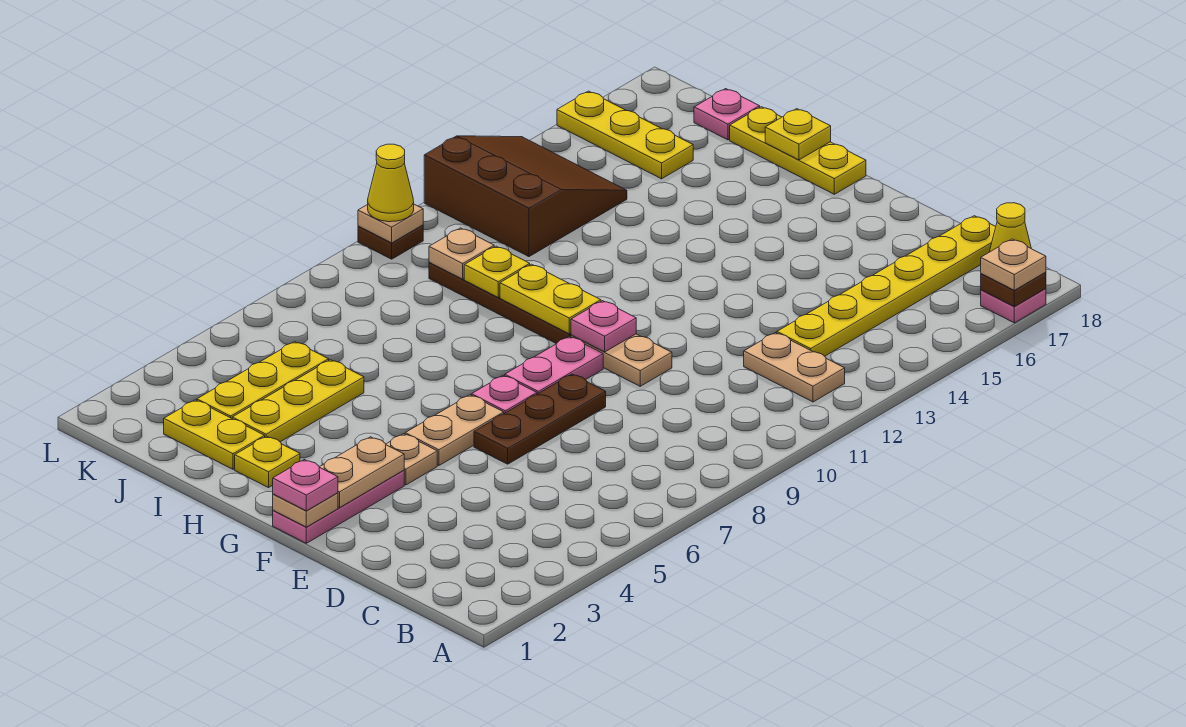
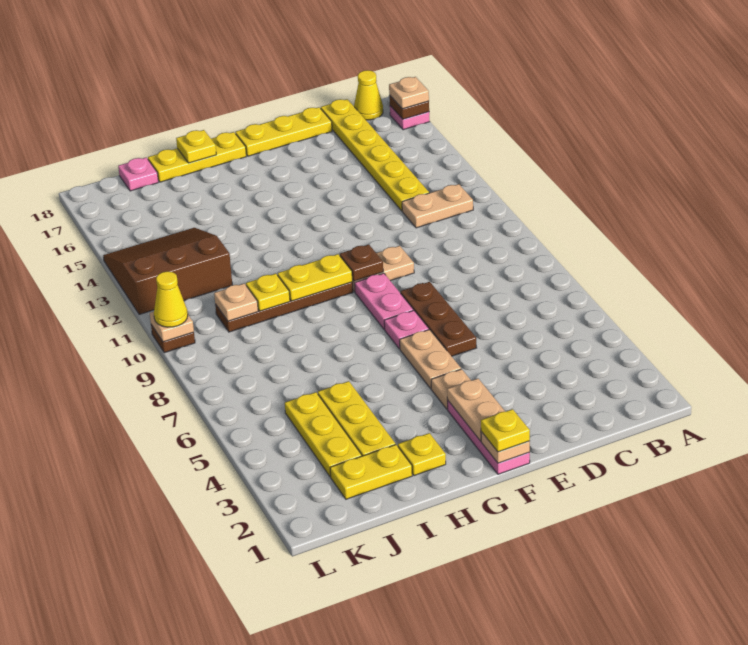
pink 1x1 plate [273,460,338,511] -> yellow 1x1 plate [481,409,530,452]
pink 1x1 plate [571,301,636,352] -> brown 1x1 plate [340,244,383,281]
yellow 1x3 plate [557,91,693,179] -> yellow 1x3 plate moved to [235,107,332,156]

